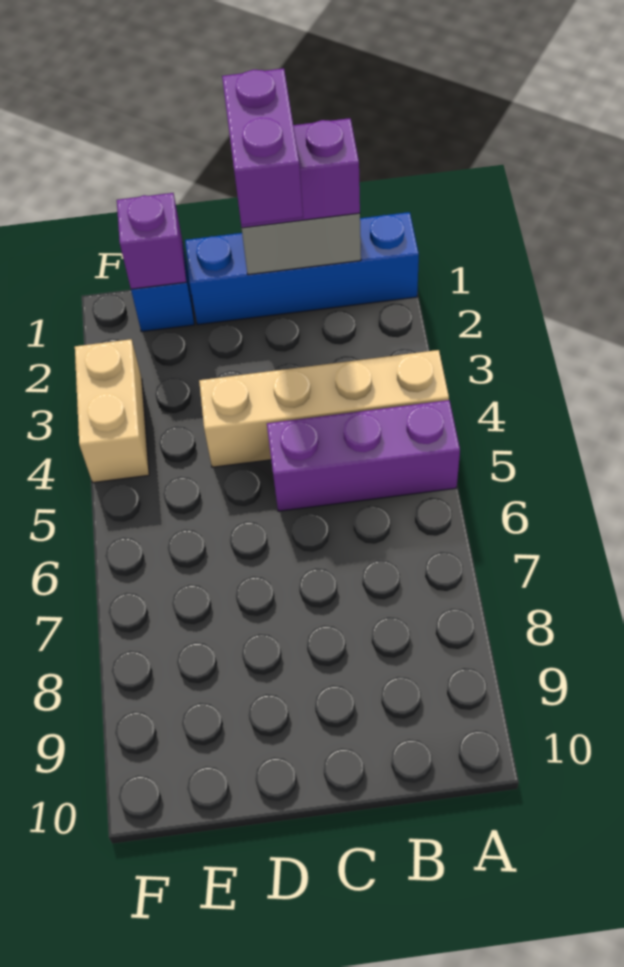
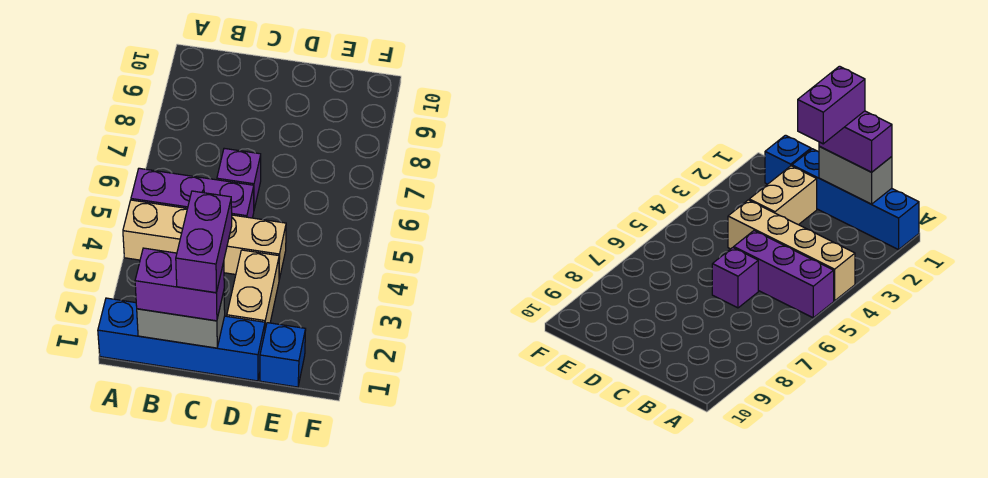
purple 1x1 brick [117,193,186,289] -> purple 1x1 brick moved to [217,148,261,209]
tan 1x2 brick [75,339,149,483] -> tan 1x2 brick moved to [227,250,279,329]

